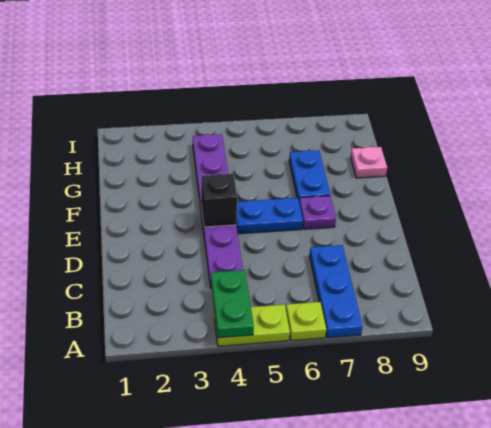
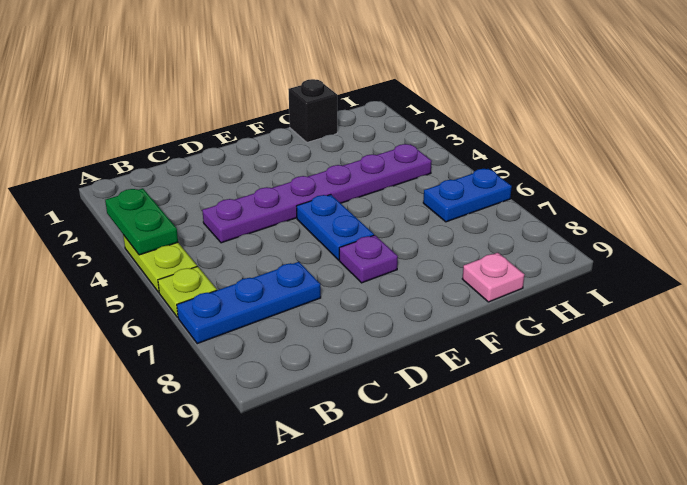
green 1x2 plate [211,270,254,338] -> green 1x2 plate turned to [105,188,178,255]
black 1x1 brick [201,174,237,227] -> black 1x1 brick moved to [288,79,337,142]
blue 1x2 plate [289,150,330,200] -> blue 1x2 plate moved to [423,169,512,222]

